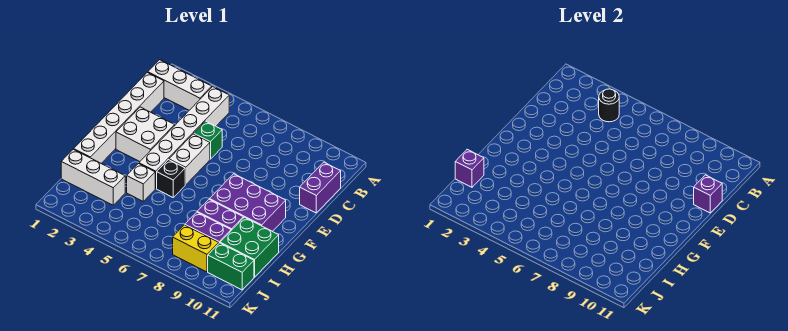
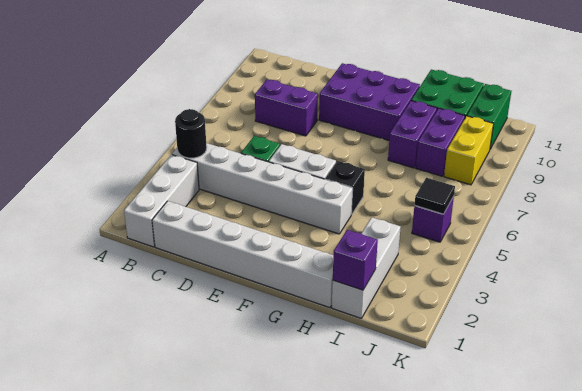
purple 1x2 brick [300,162,341,213] -> purple 1x2 brick moved to [255,79,318,136]
purple 1x1 brick [694,175,722,213] -> purple 1x1 brick moved to [412,197,454,242]
white 2x2 brick [116,107,175,162] -> none
purple 2x3 brick [210,174,286,231] -> purple 2x3 brick turned to [319,63,420,140]
white 1x1 brick [127,164,156,201] -> none
none -> black 1x1 tile [415,178,455,214]

